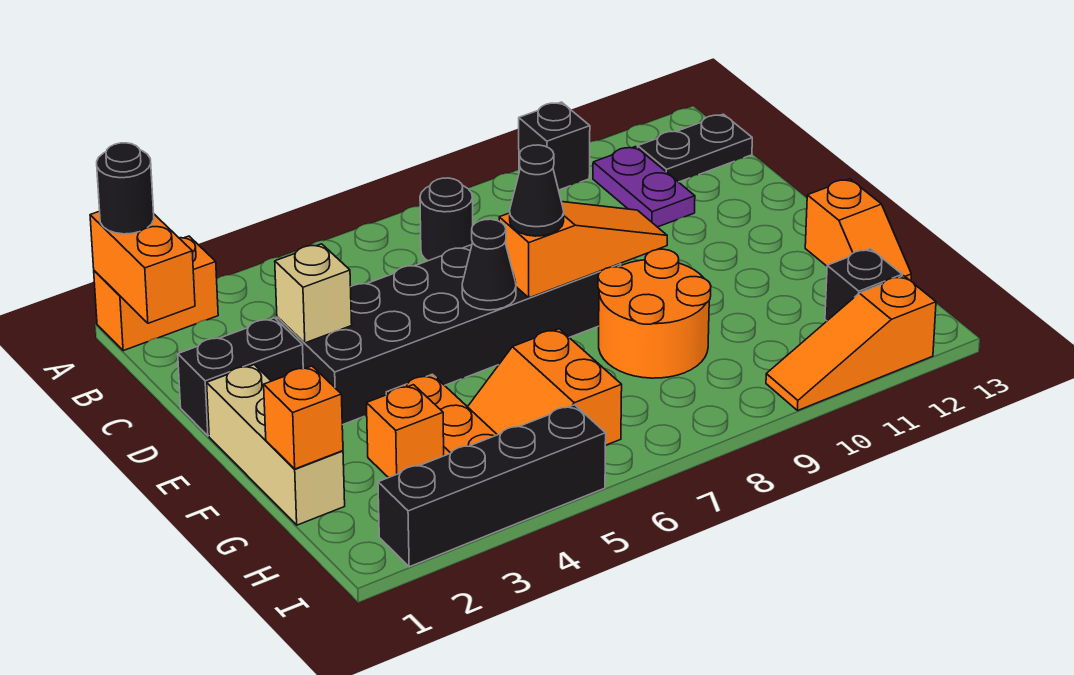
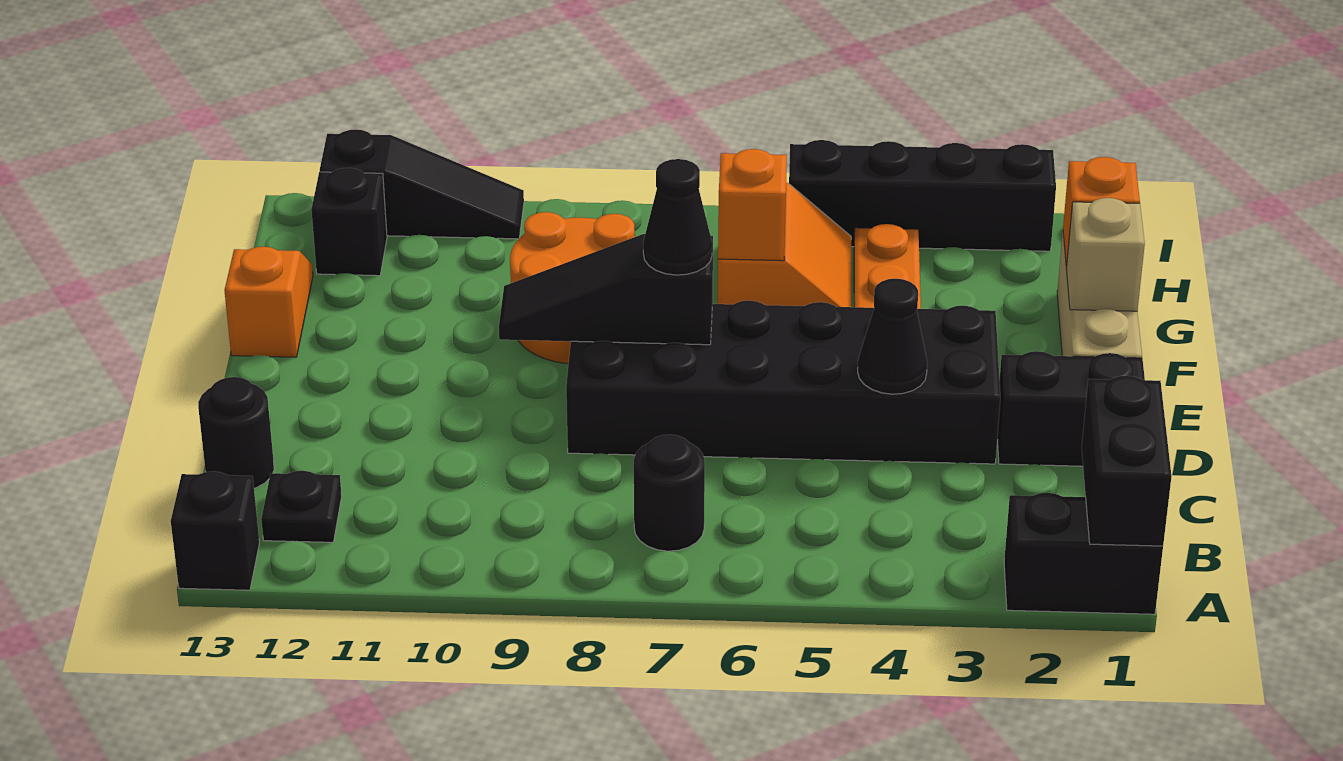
orange 1x2 brick [94,236,218,351] -> black 1x2 brick [1004,493,1163,614]
orange 1x2 brick [90,211,195,323] -> black 1x2 brick [1082,376,1172,546]
black 1x1 round brick [97,143,154,234] -> black 1x1 round brick moved to [198,377,274,488]
black 1x1 brick [519,102,590,190] -> black 1x1 brick moved to [171,471,259,590]
purple 1x2 plate [593,147,695,227] -> none
black 1x2 plate [638,114,752,182] -> black 1x1 plate [261,471,342,542]
tan 1x1 brick [275,244,352,343] -> tan 1x1 brick moved to [1066,198,1145,311]
black 1x1 cone [462,219,516,310] -> black 1x1 cone moved to [858,279,927,394]
orange 1x3 slope [499,202,667,298] -> black 1x3 slope [499,234,713,345]
orange 1x1 brick [366,385,444,478] -> orange 1x1 brick moved to [718,149,787,261]
orange 1x3 slope [766,276,936,410] -> black 1x3 slope [320,129,524,239]

